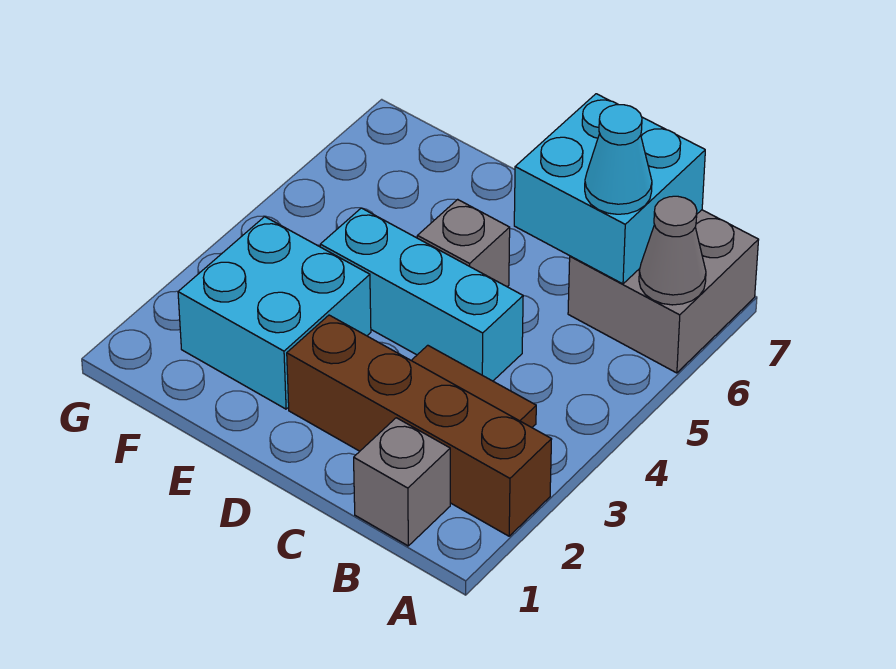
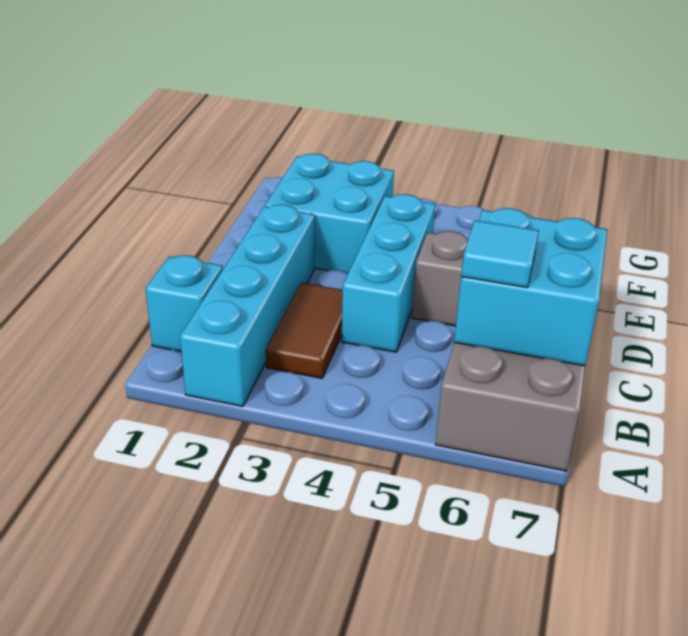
brown 1x4 brick [287,315,552,536] -> cyan 1x4 brick [180,205,315,406]
grey 1x1 cone [639,196,706,305] -> none
grey 1x1 brick [354,418,450,546] -> cyan 1x1 brick [146,255,223,351]
cyan 1x1 cone [585,105,652,214] -> cyan 1x1 tile [461,220,539,288]

